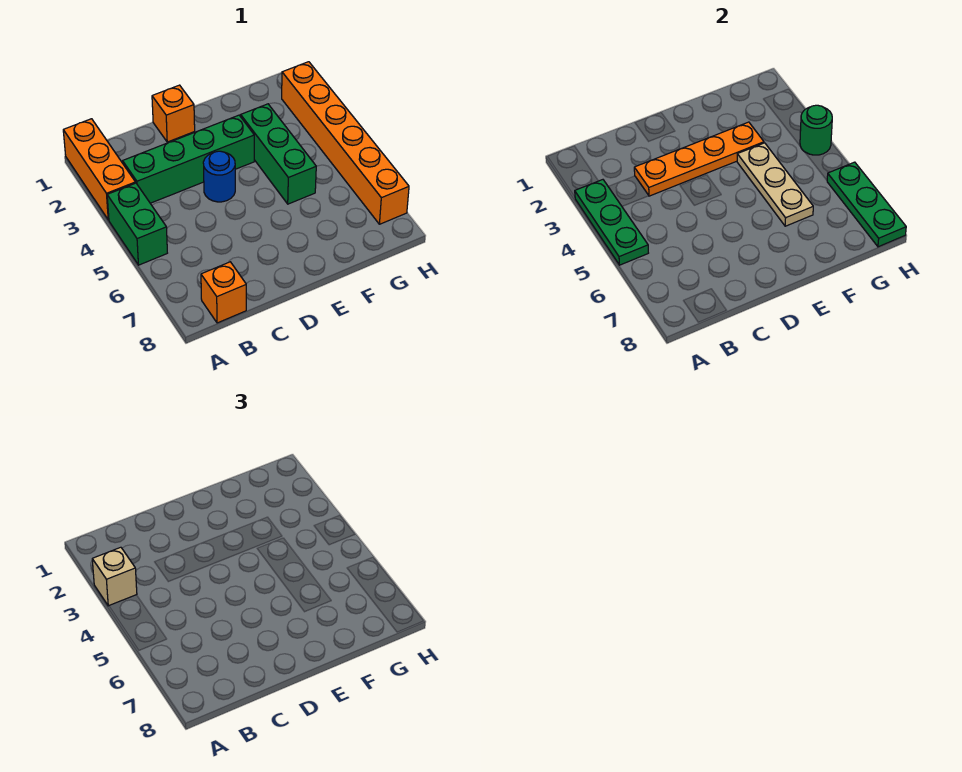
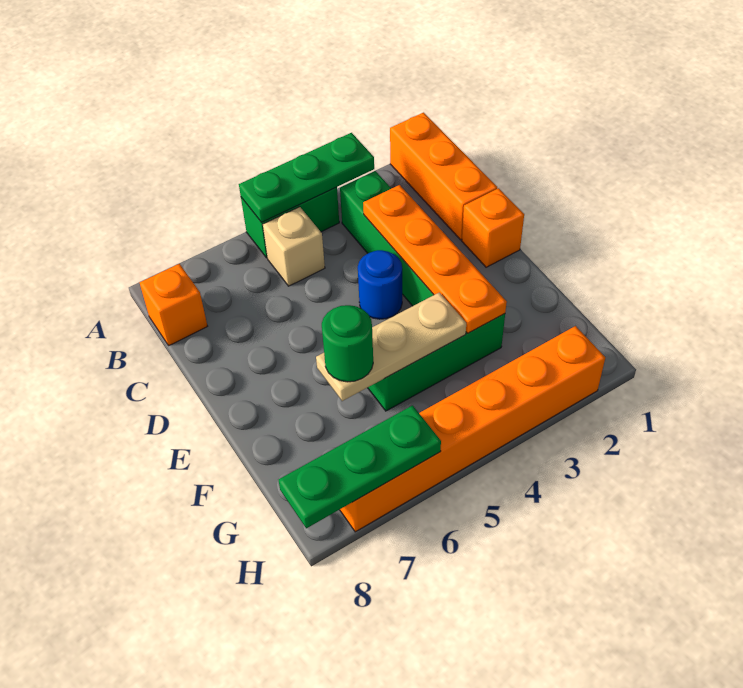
orange 1x3 brick [63,119,135,220] -> orange 1x3 brick turned to [390,113,497,240]
tan 1x1 brick [92,547,137,606] -> tan 1x1 brick moved to [263,207,325,286]
green 1x1 round brick [800,105,832,155] -> green 1x1 round brick moved to [322,305,373,382]

